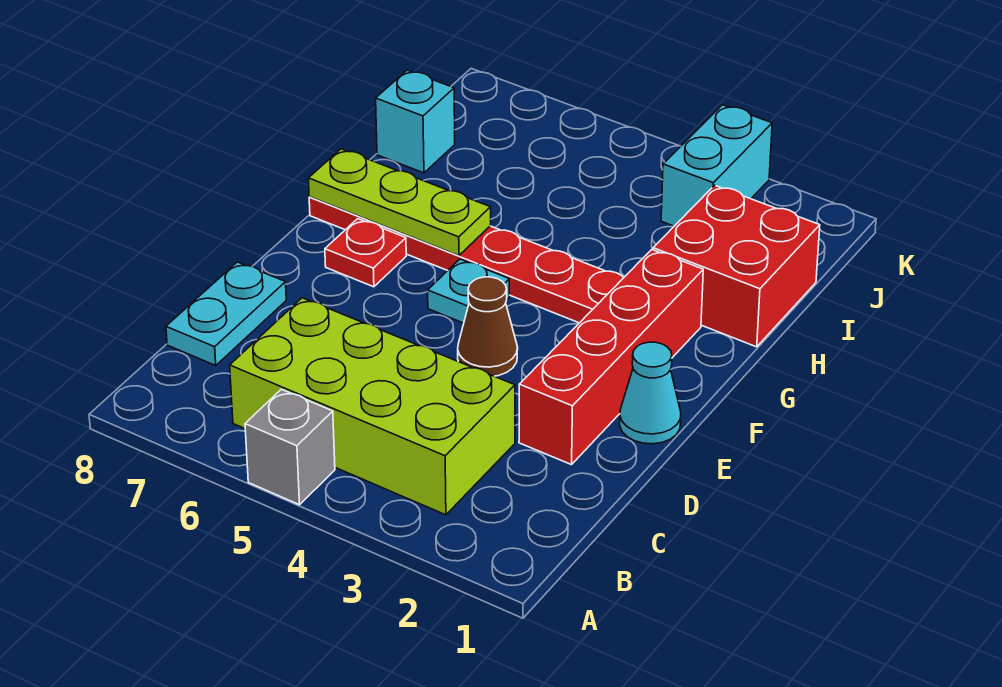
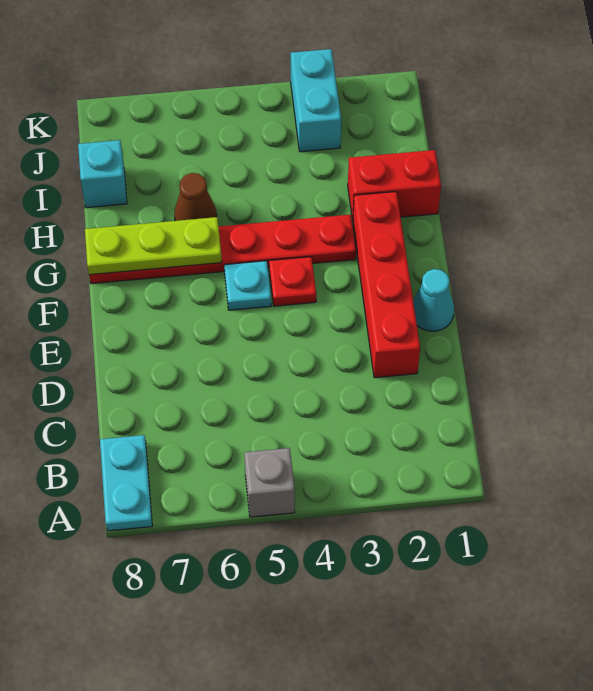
lime 2x4 brick [230,298,515,515] -> none
cyan 1x2 plate [166,262,286,365] -> cyan 1x2 plate moved to [100,435,152,531]
brown 1x1 cone [458,277,518,376] -> brown 1x1 cone moved to [174,173,217,221]
red 1x1 plate [325,219,406,287] -> red 1x1 plate moved to [269,257,316,306]
red 2x2 brick [653,185,820,347] -> red 1x2 brick [348,150,441,221]

